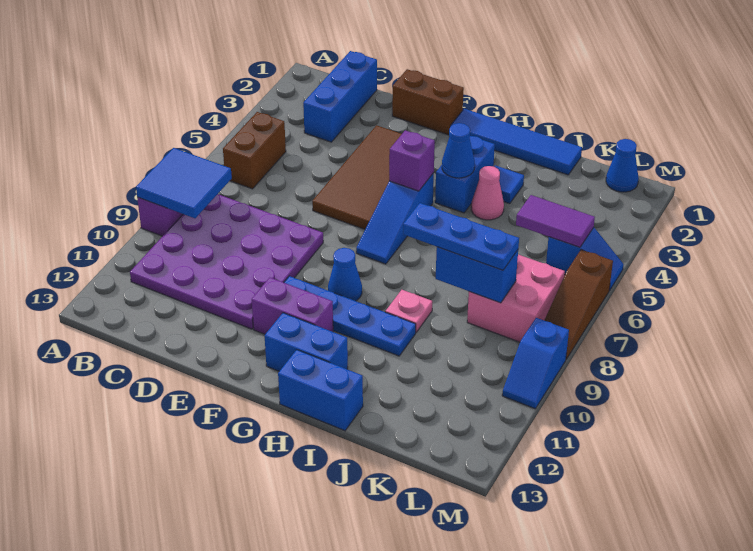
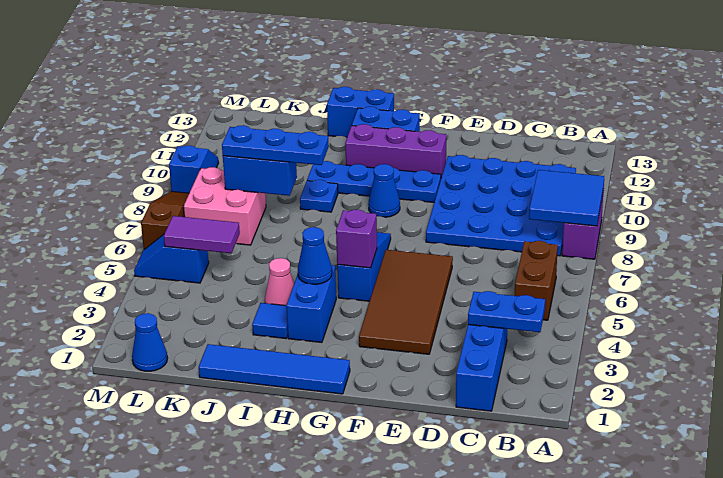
none -> blue 1x2 plate [468,291,545,332]
purple 4x4 plate [130,194,323,329] -> blue 4x4 plate [426,155,576,256]
brown 1x2 brick [392,69,464,135] -> none
purple 1x2 brick [252,278,333,334] -> purple 1x3 brick [345,124,446,178]
pink 1x1 plate [385,290,432,332] -> blue 1x1 plate [300,180,338,212]

